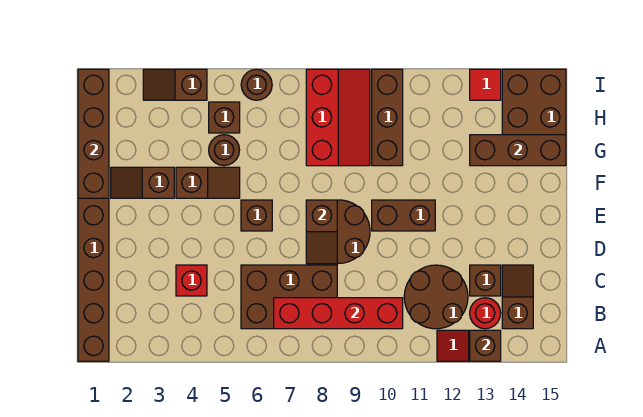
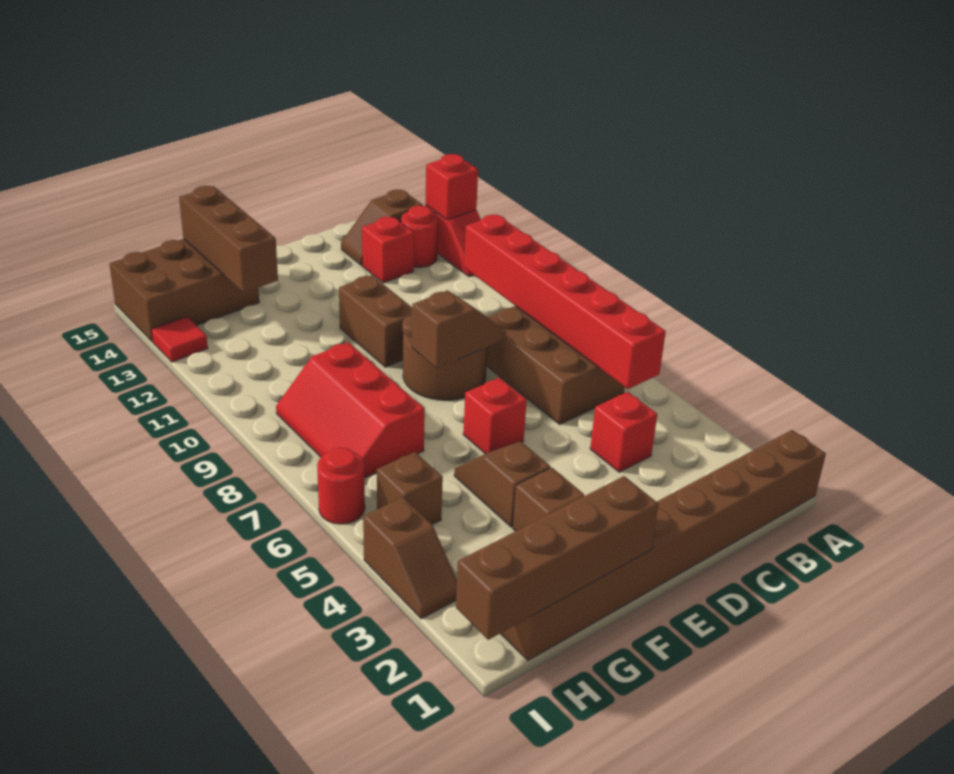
brown 1x1 brick [470,330,501,361] -> red 1x1 brick [425,154,478,220]
red 1x4 brick [274,298,403,329] -> red 1x6 brick [464,215,666,389]
brown 2x2 round brick [404,265,468,329] -> none
brown 1x1 brick [470,265,501,296] -> red 1x1 brick [362,217,414,283]
brown 1x1 brick [241,200,272,231] -> red 1x1 brick [463,378,527,454]
brown 1x1 round brick [209,135,240,166] -> none
red 2x3 slope [306,69,370,166] -> red 2x3 slope turned to [276,342,425,478]
brown 1x3 brick [372,69,403,166] -> none
brown 1x1 round brick [241,69,272,100] -> red 1x1 round brick [317,448,365,524]

